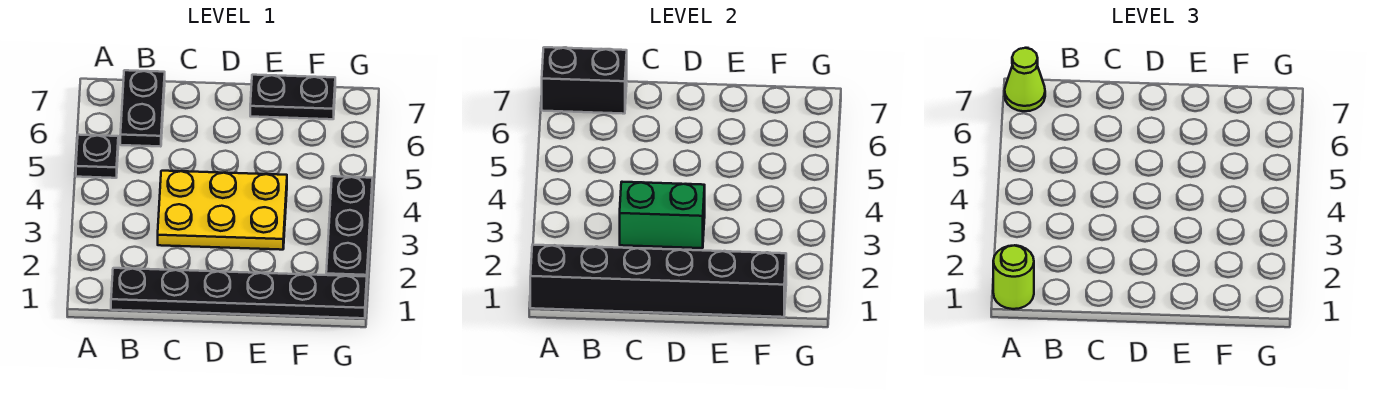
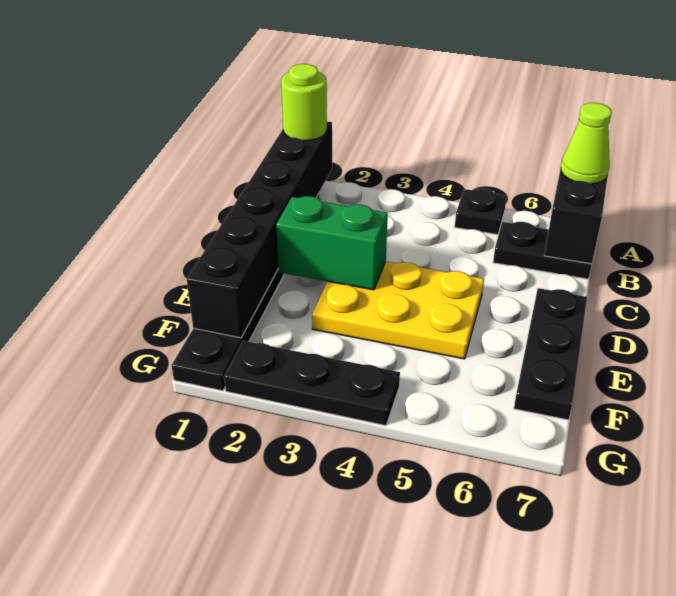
yellow 2x3 plate [158,171,287,250] -> yellow 2x3 plate turned to [312,261,484,359]
green 1x2 brick [620,182,705,248] -> green 1x2 brick turned to [276,196,388,290]
black 1x2 plate [250,75,335,119] -> black 1x3 plate [514,288,587,420]

